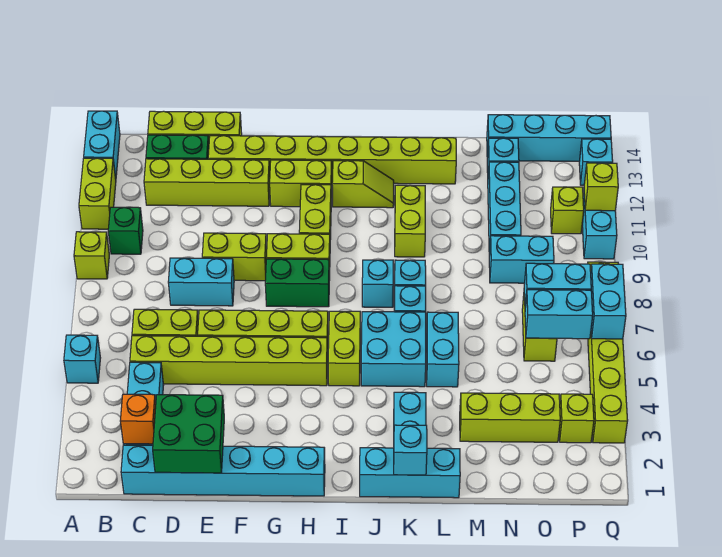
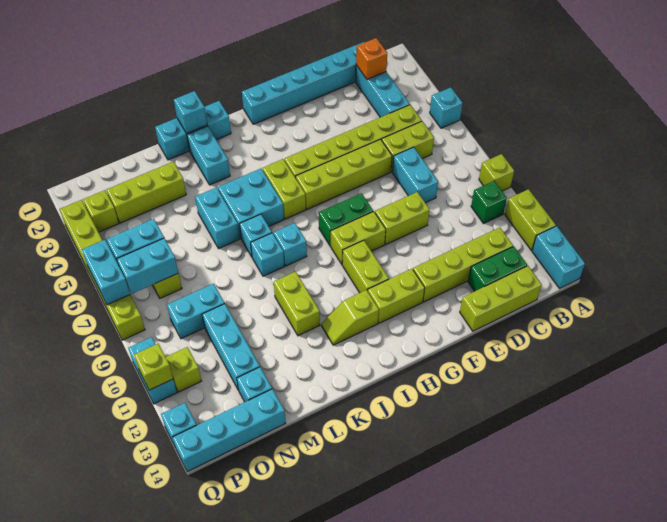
green 2x2 brick [153,395,224,473] -> none
cyan 1x2 brick [168,258,234,306] -> cyan 1x2 brick turned to [392,147,438,203]
lime 1x8 brick [208,136,456,184] -> none

